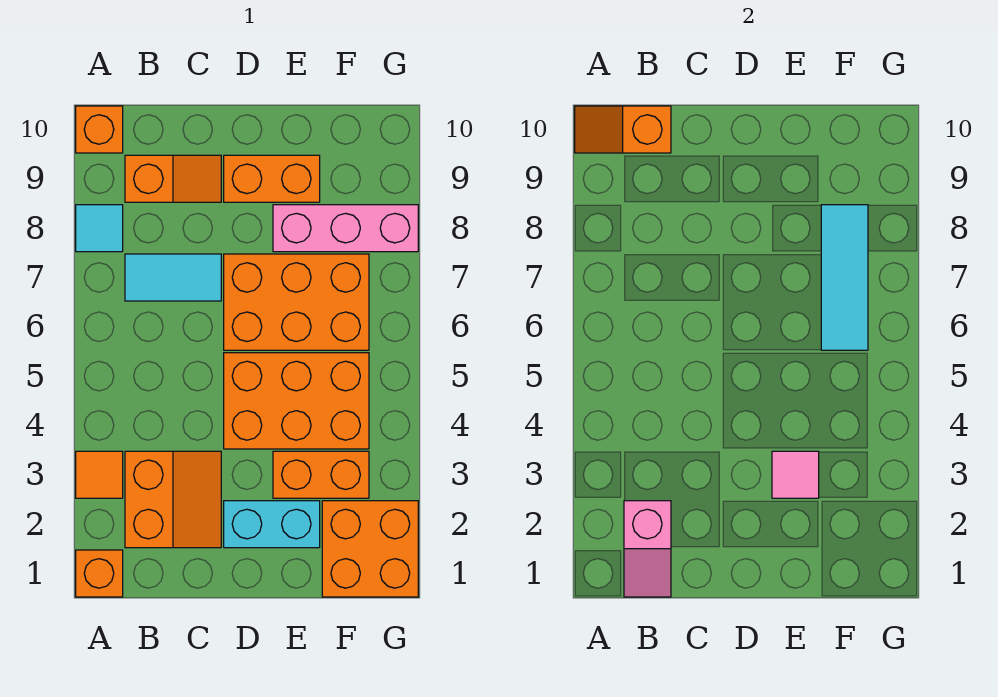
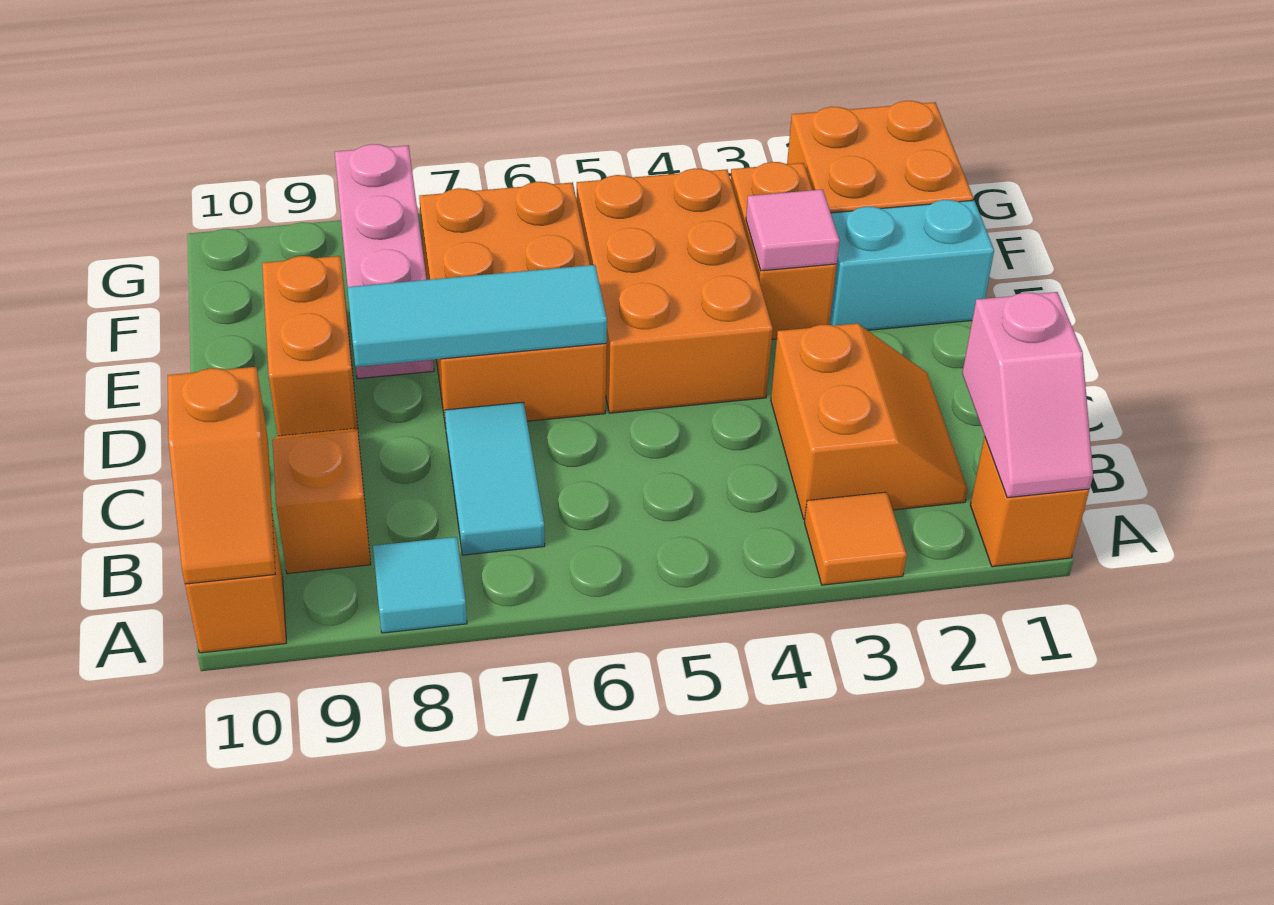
pink 1x2 slope [624,501,671,597] -> pink 1x2 slope turned to [962,292,1093,498]
orange 2x2 slope [125,451,221,548] -> orange 2x2 slope turned to [771,323,968,519]
cyan 1x2 brick [224,501,320,548] -> cyan 1x2 brick turned to [829,200,994,330]
cyan 1x3 tile [821,205,868,350] -> cyan 1x3 tile moved to [347,265,607,367]

